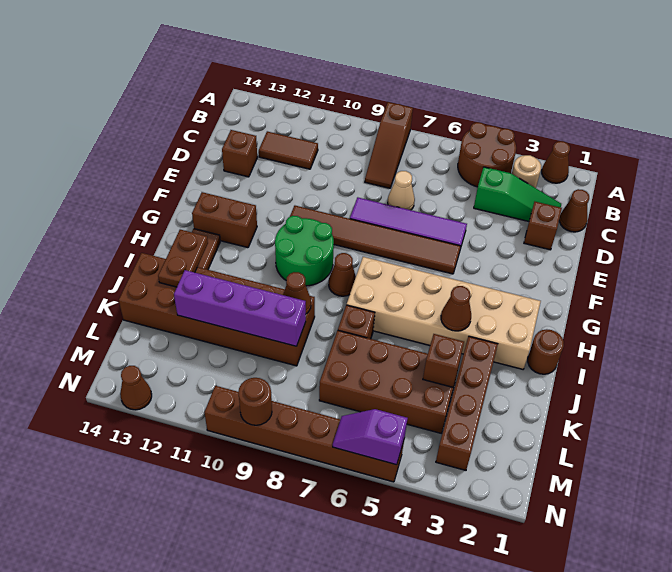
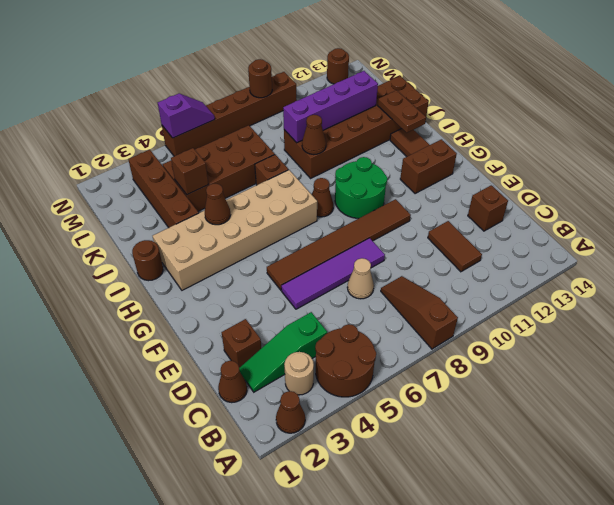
brown 1x2 tile [259,131,318,169] -> brown 1x2 tile turned to [428,221,482,272]
brown 1x1 cone [120,366,152,410] -> brown 1x1 round brick [327,48,349,84]

